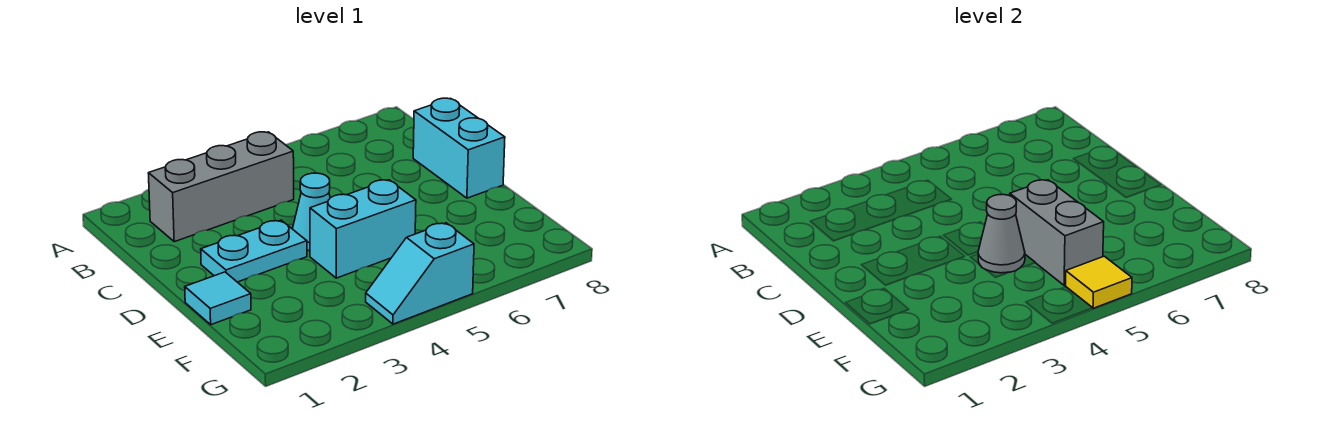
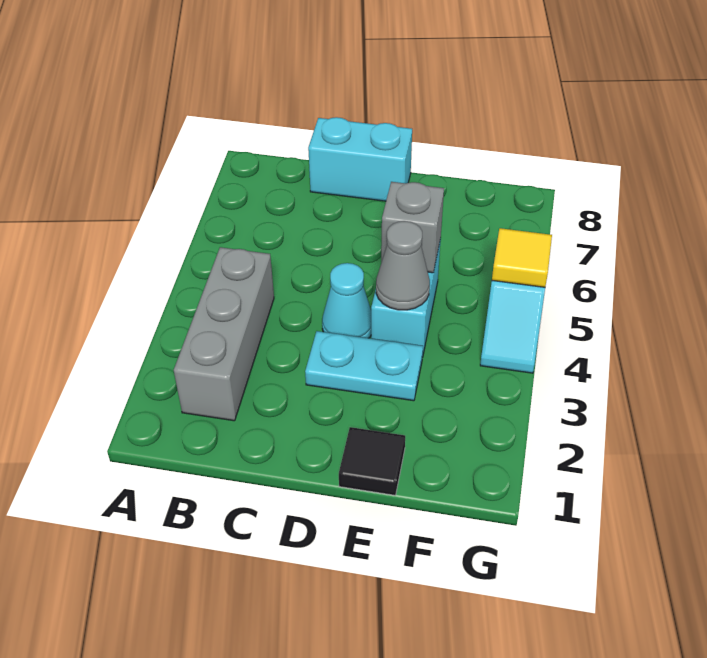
cyan 1x2 plate [201,220,307,282] -> cyan 1x2 plate turned to [305,331,423,401]
cyan 1x1 tile [185,272,251,325] -> black 1x1 tile [339,427,405,495]
grey 1x2 brick [1010,180,1104,285] -> grey 1x1 brick [381,182,444,273]

